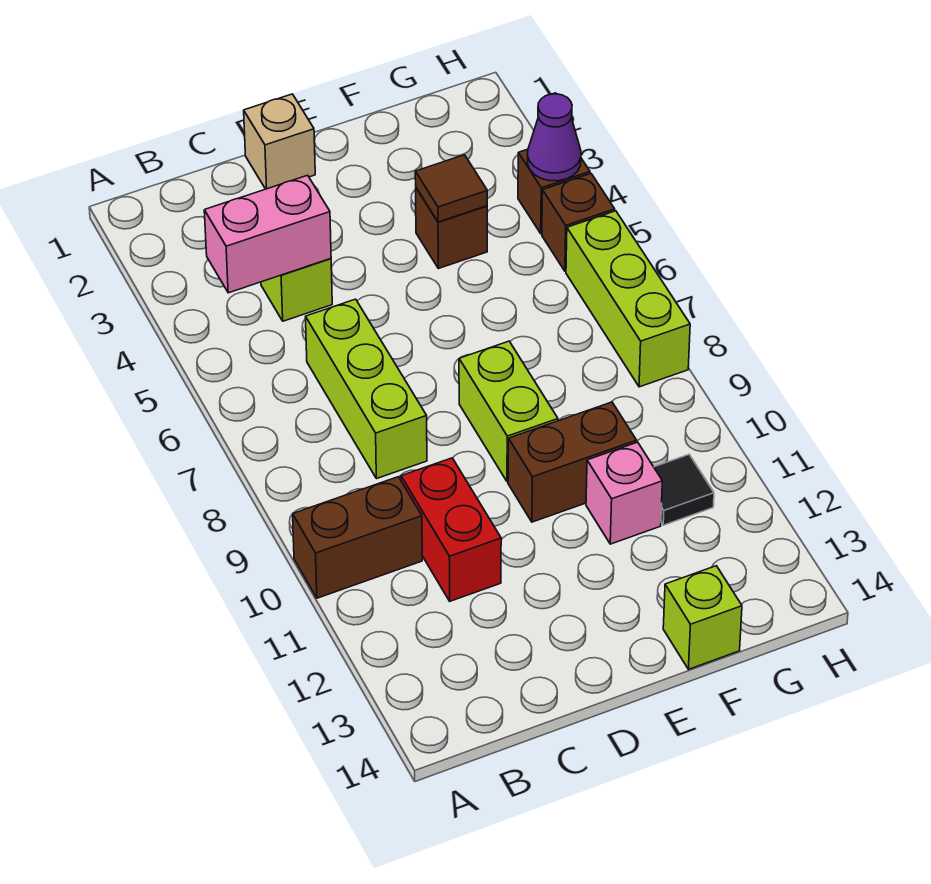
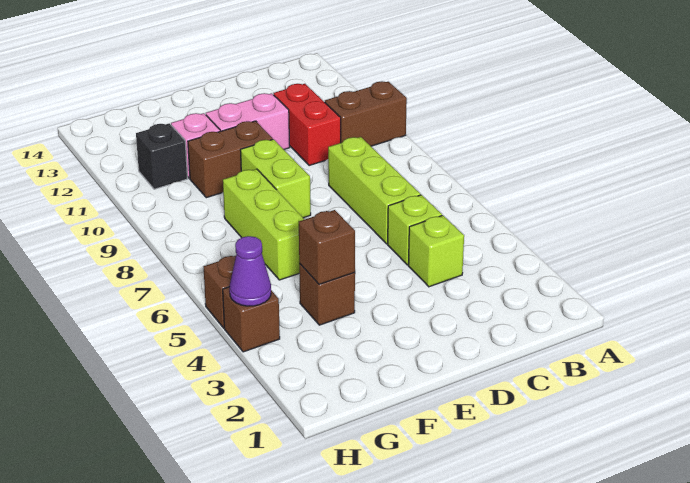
pink 1x2 brick [204,175,331,293] -> pink 1x2 brick moved to [206,93,290,149]
tan 1x1 brick [244,94,315,189] -> none
brown 1x1 tile [415,155,487,222] -> brown 1x1 brick [299,210,355,284]
lime 1x1 brick [663,566,742,669] -> lime 1x1 brick moved to [388,195,442,265]
black 1x1 tile [654,455,714,525] -> black 1x1 brick [136,123,188,189]
lime 1x3 brick [566,211,690,387] -> lime 1x3 brick moved to [223,169,305,280]

